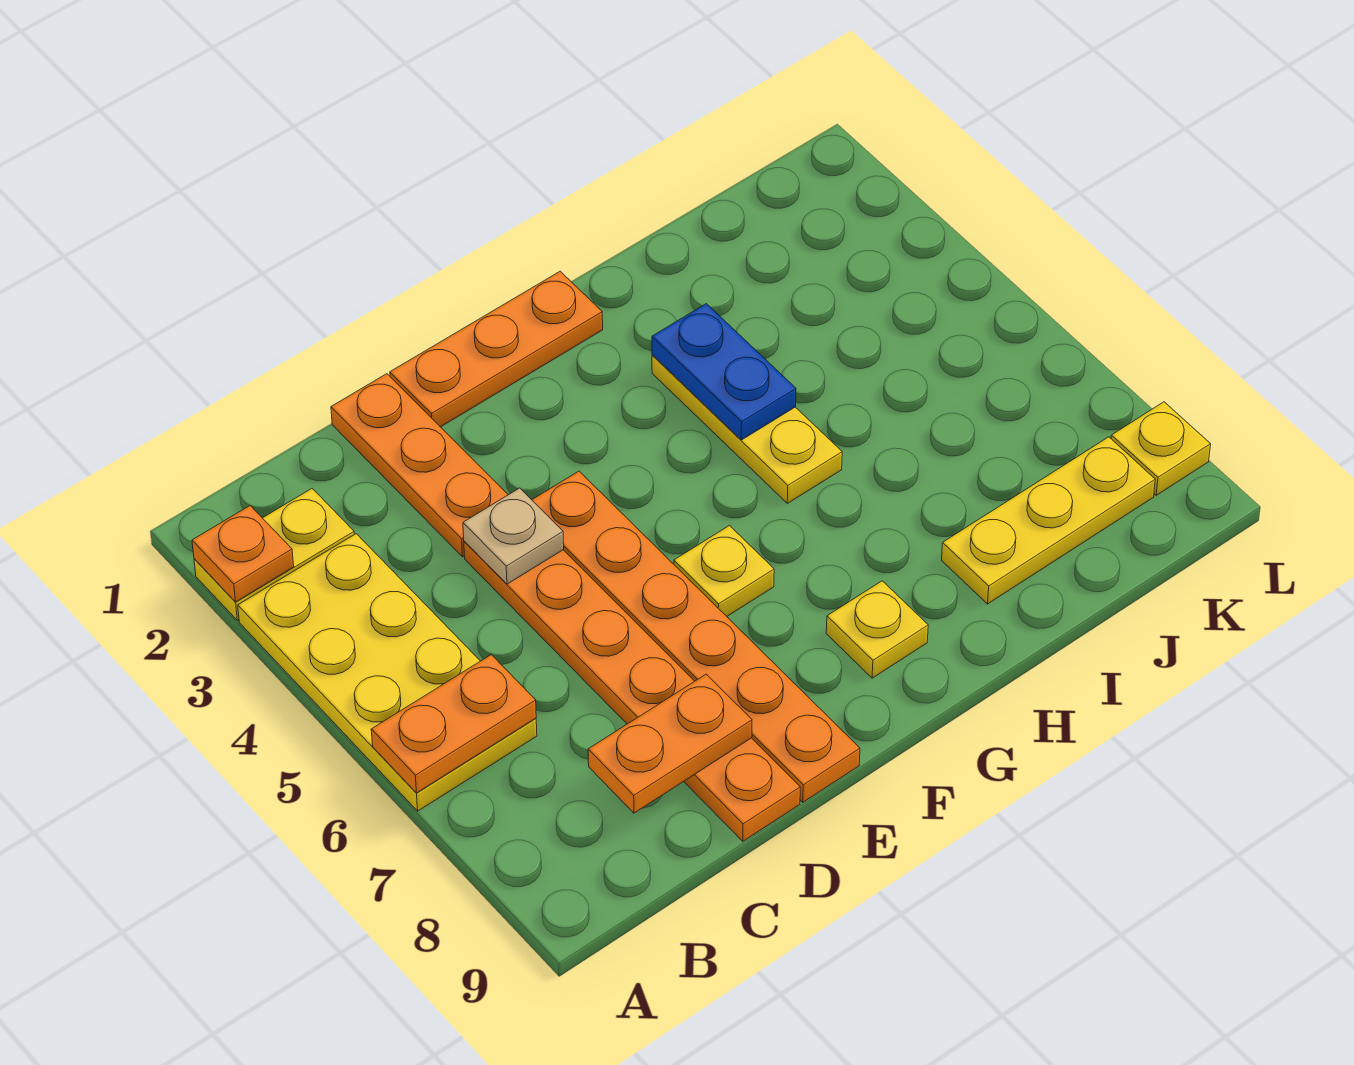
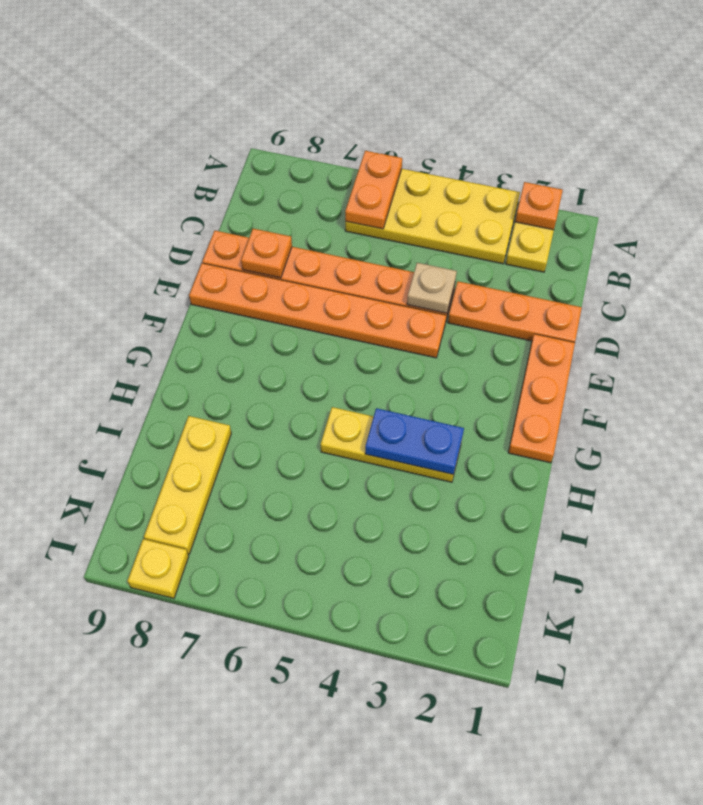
orange 1x2 plate [588,674,752,813] -> orange 1x1 plate [241,229,292,278]
yellow 1x1 plate [674,526,774,616] -> none
yellow 1x1 plate [826,581,928,678] -> none

